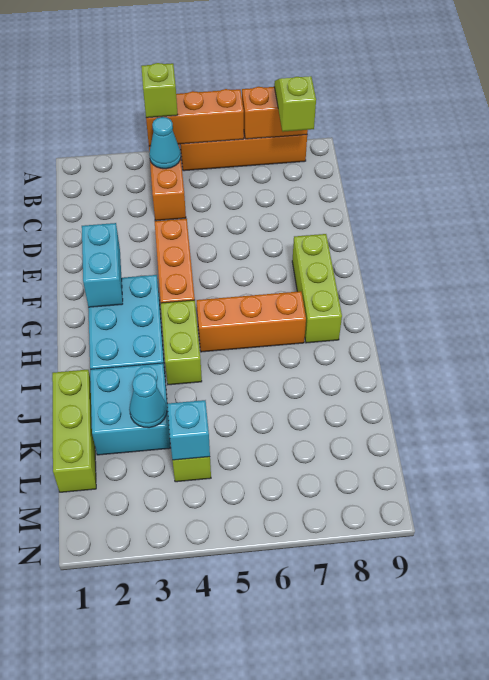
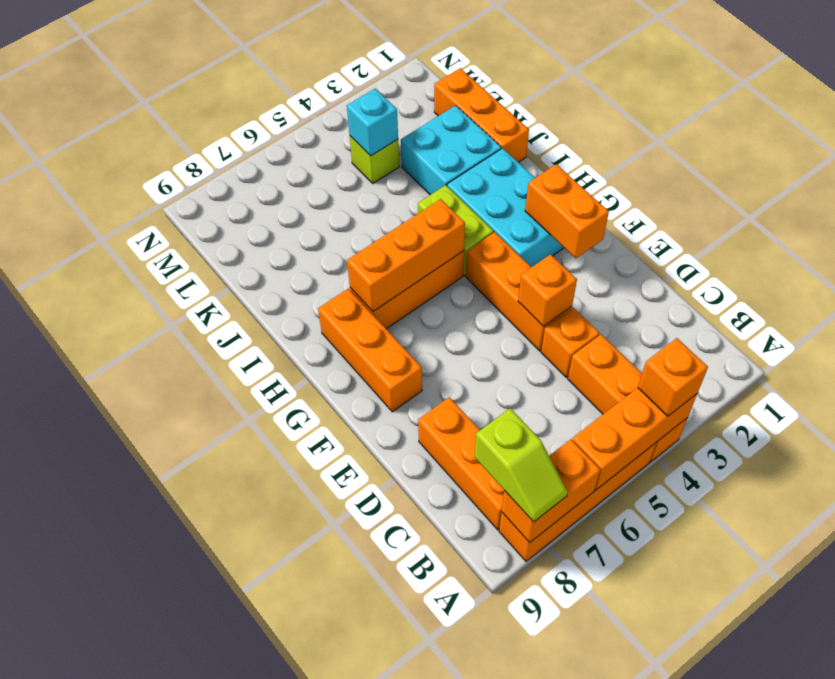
lime 1x1 brick [141,63,178,118] -> orange 1x1 brick [638,338,708,416]
cyan 1x1 cone [149,117,181,169] -> none
none -> orange 1x3 brick [418,397,504,530]
none -> orange 1x1 brick [541,308,600,377]
none -> orange 1x1 brick [518,254,577,327]
cyan 1x2 brick [82,223,123,307] -> orange 1x2 brick [525,164,609,258]
lime 1x3 brick [292,234,342,343] -> orange 1x3 brick [318,288,422,412]
none -> orange 1x3 brick [347,199,465,311]
lime 1x3 brick [52,370,96,492] -> orange 1x3 brick [434,68,529,162]
cyan 1x1 cone [129,373,167,428] -> none

